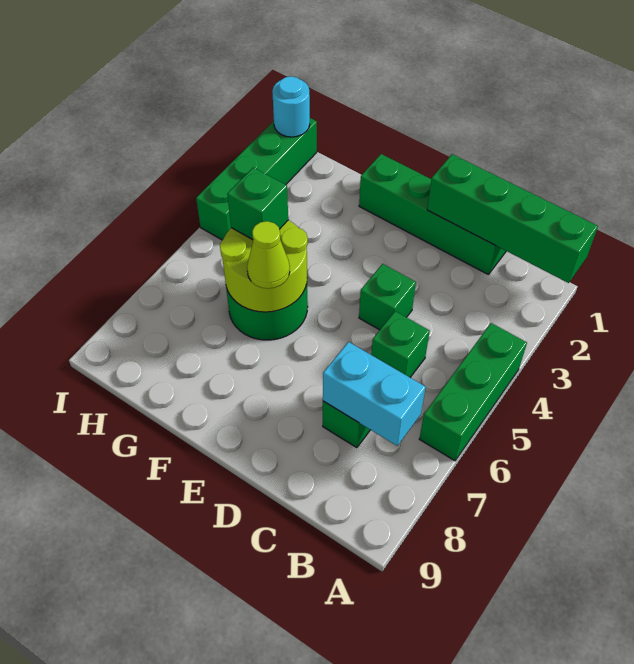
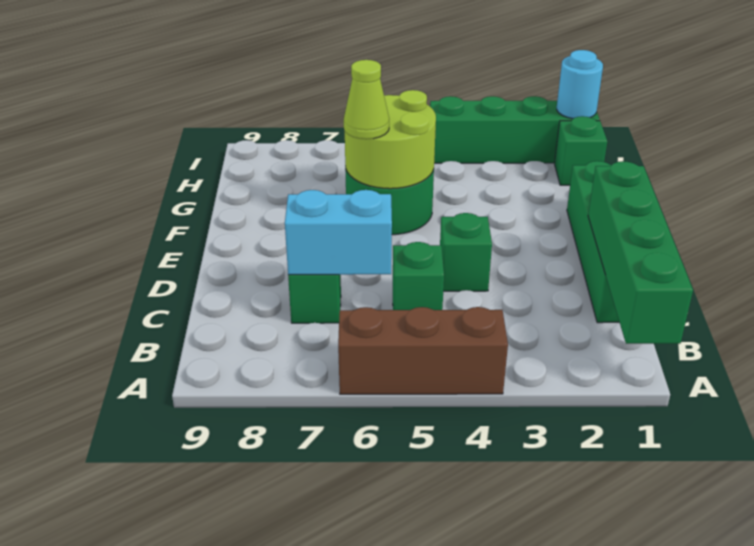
green 1x3 brick [419,323,527,461] -> brown 1x3 brick [338,307,508,394]
cyan 1x2 brick [323,342,426,446] -> cyan 1x2 brick turned to [285,190,392,275]
green 1x1 brick [227,168,288,240] -> green 1x1 brick moved to [555,116,607,185]

